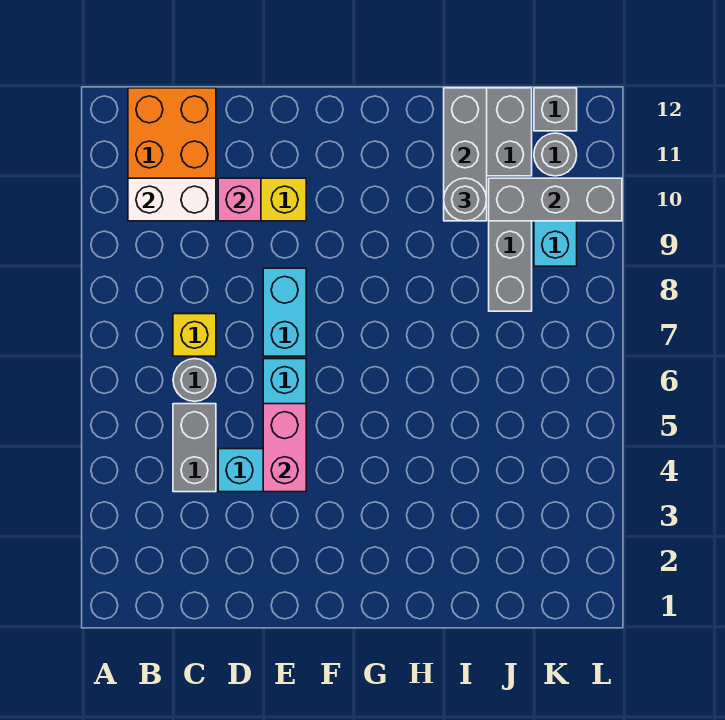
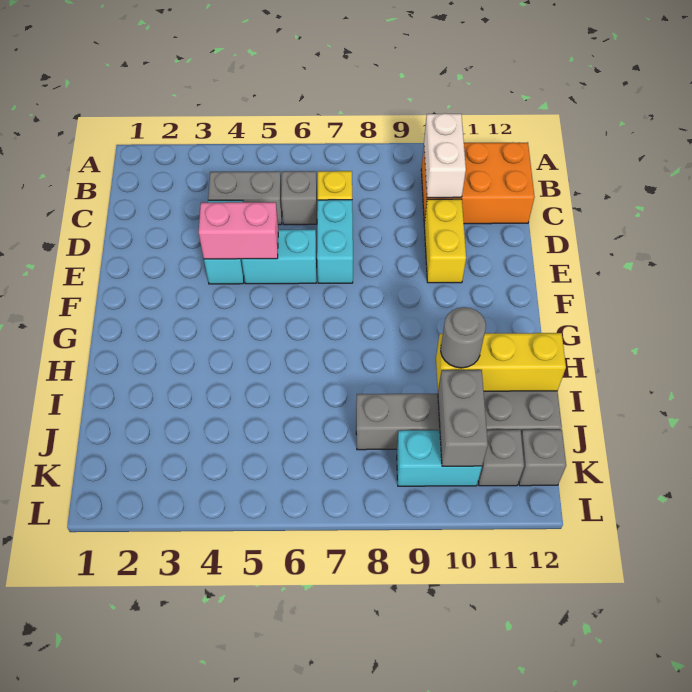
grey 1x1 round brick [173,359,216,401] -> grey 1x1 brick [281,171,317,225]
pink 1x1 brick [218,178,261,221] -> none
cyan 1x2 brick [263,268,306,356] -> cyan 1x2 brick turned to [317,200,353,283]
grey 1x3 brick [444,88,487,221] -> yellow 1x3 brick [436,333,566,391]
grey 1x3 brick [489,178,622,221] -> grey 1x2 brick [438,370,488,466]
grey 1x1 round brick [534,133,577,176] -> grey 1x1 brick [478,430,524,486]

